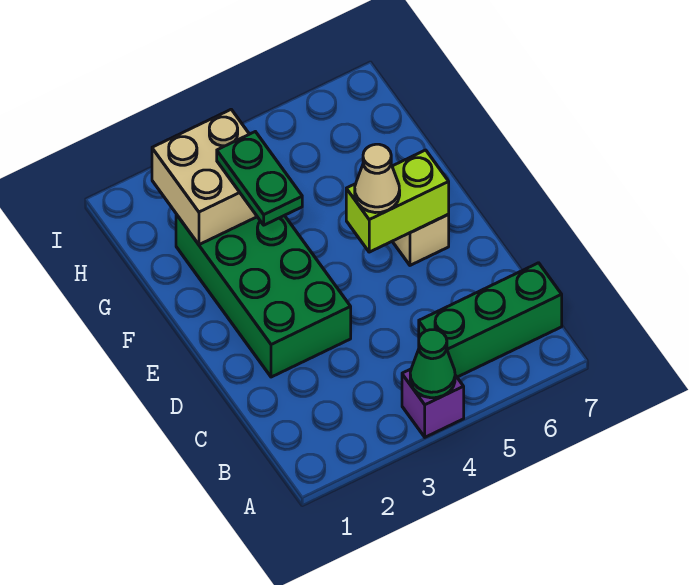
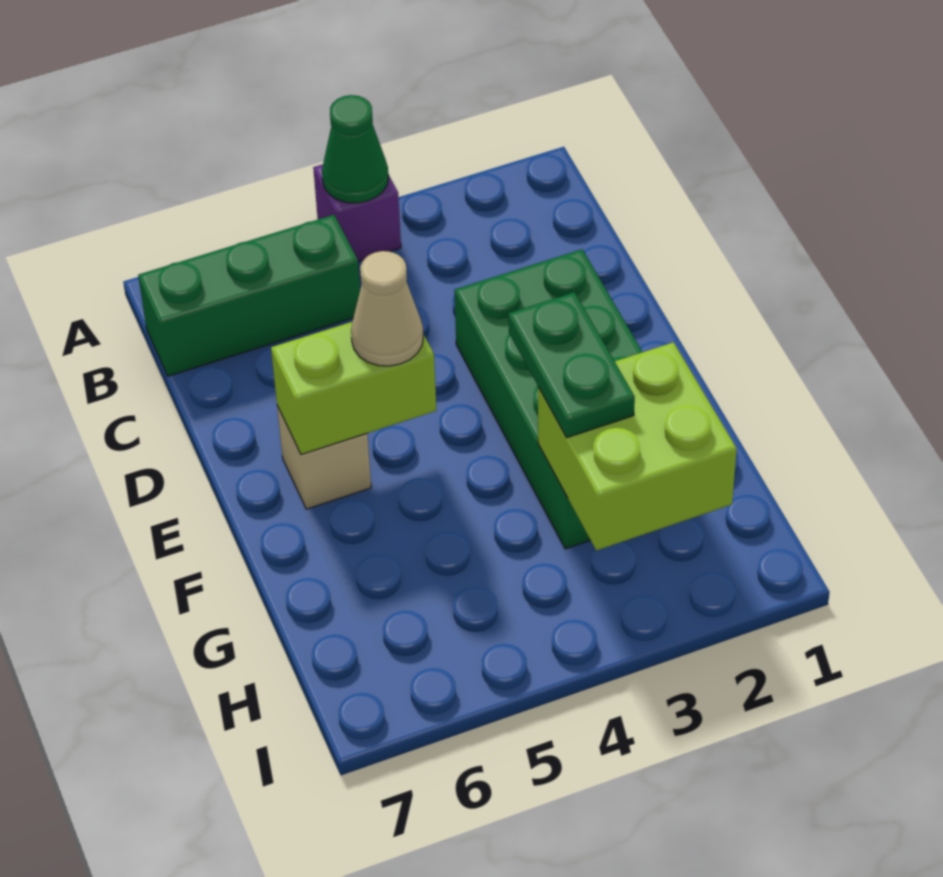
tan 2x2 brick [152,110,257,245] -> lime 2x2 brick [538,342,737,550]

